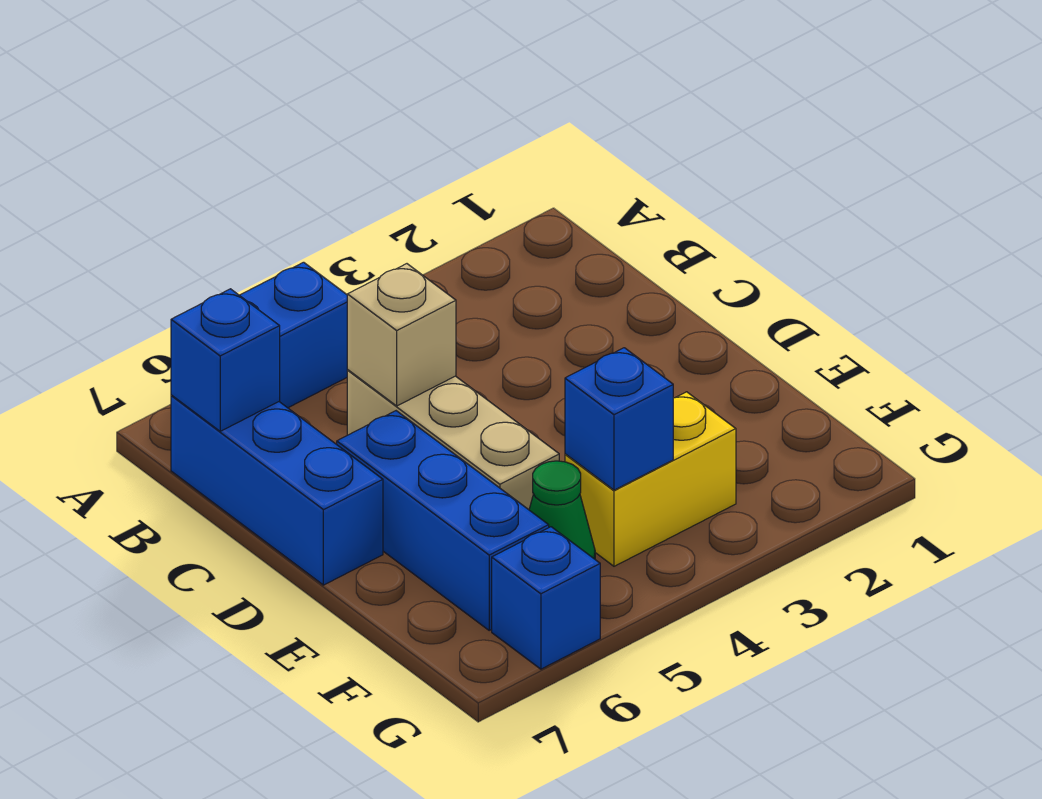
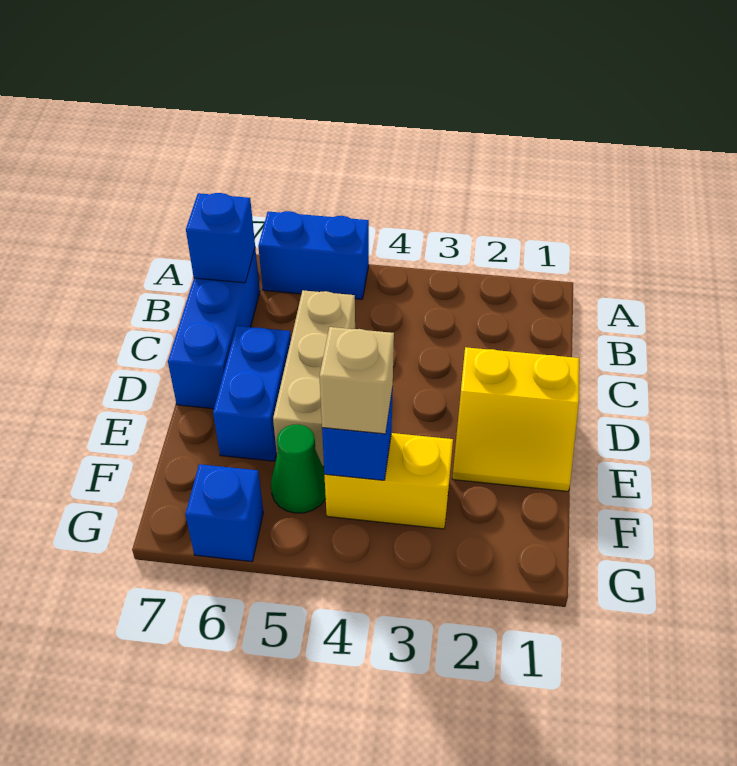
tan 1x1 brick [347,264,456,406] -> tan 1x1 brick moved to [319,327,394,434]
none -> yellow 2x2 slope [452,347,579,491]
blue 1x3 brick [337,411,549,630] -> blue 1x2 brick [213,326,291,461]

